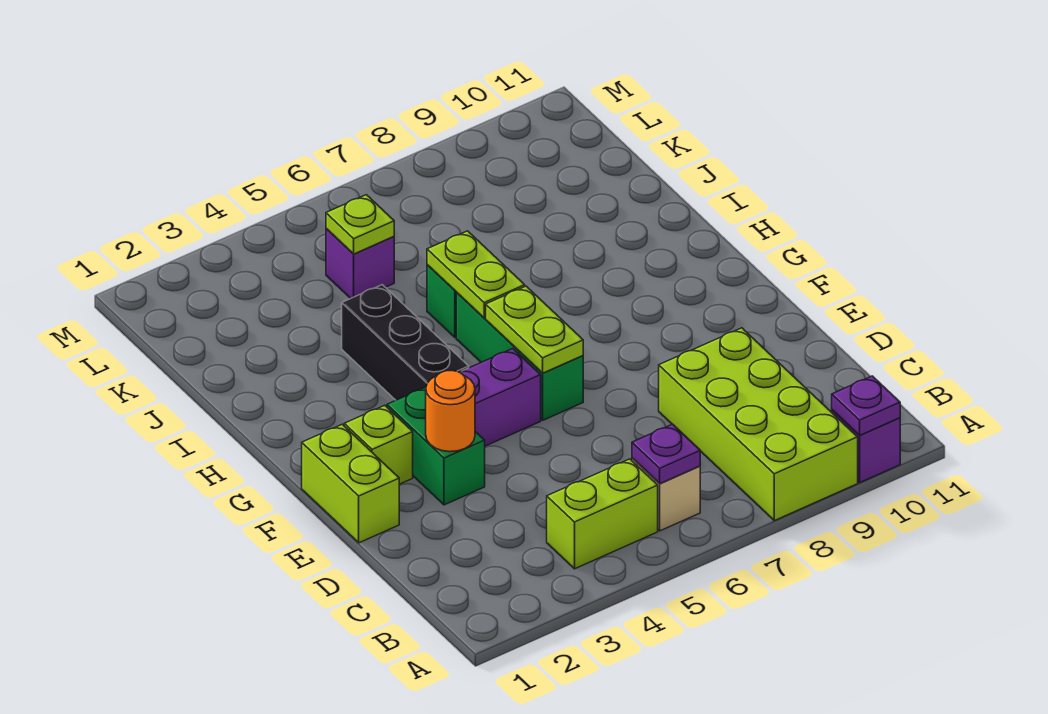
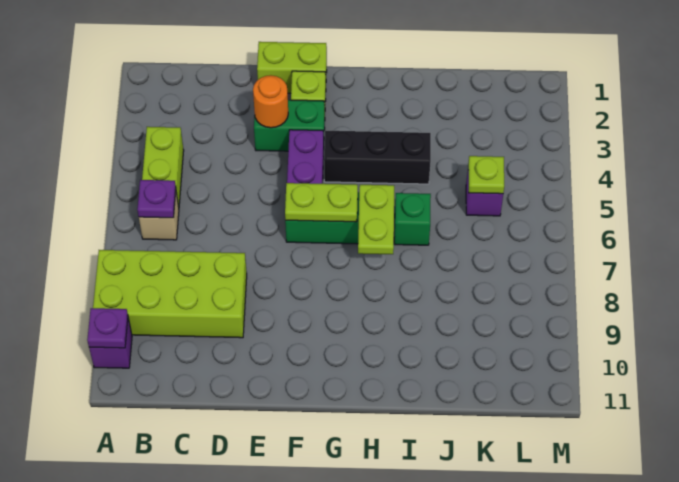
lime 1x2 plate [427,231,525,318] -> lime 1x2 plate turned to [358,185,394,254]

